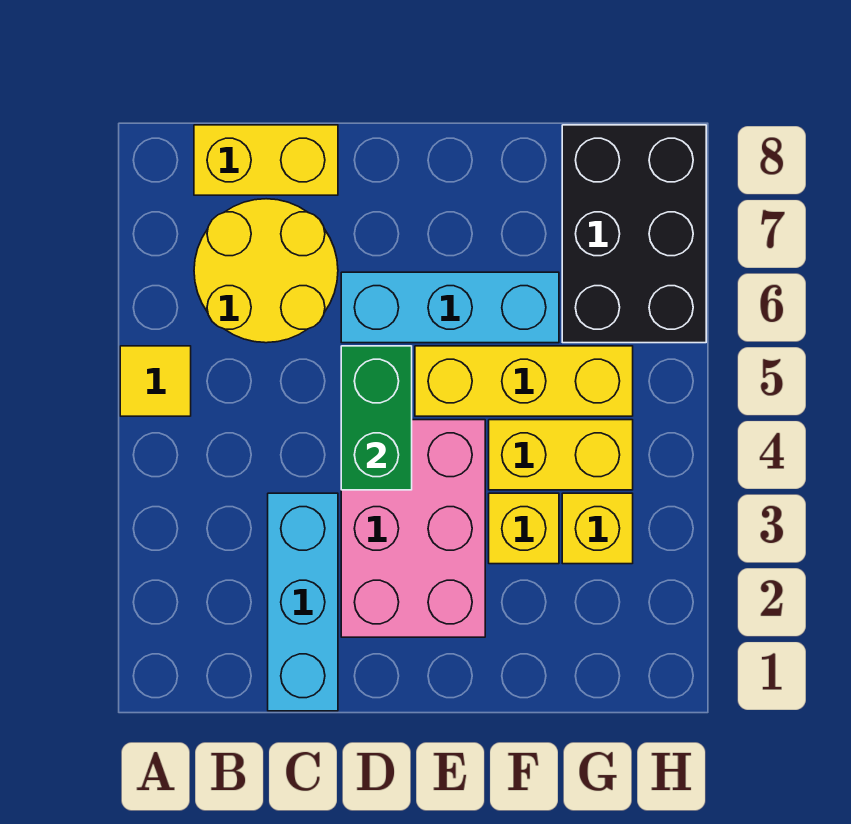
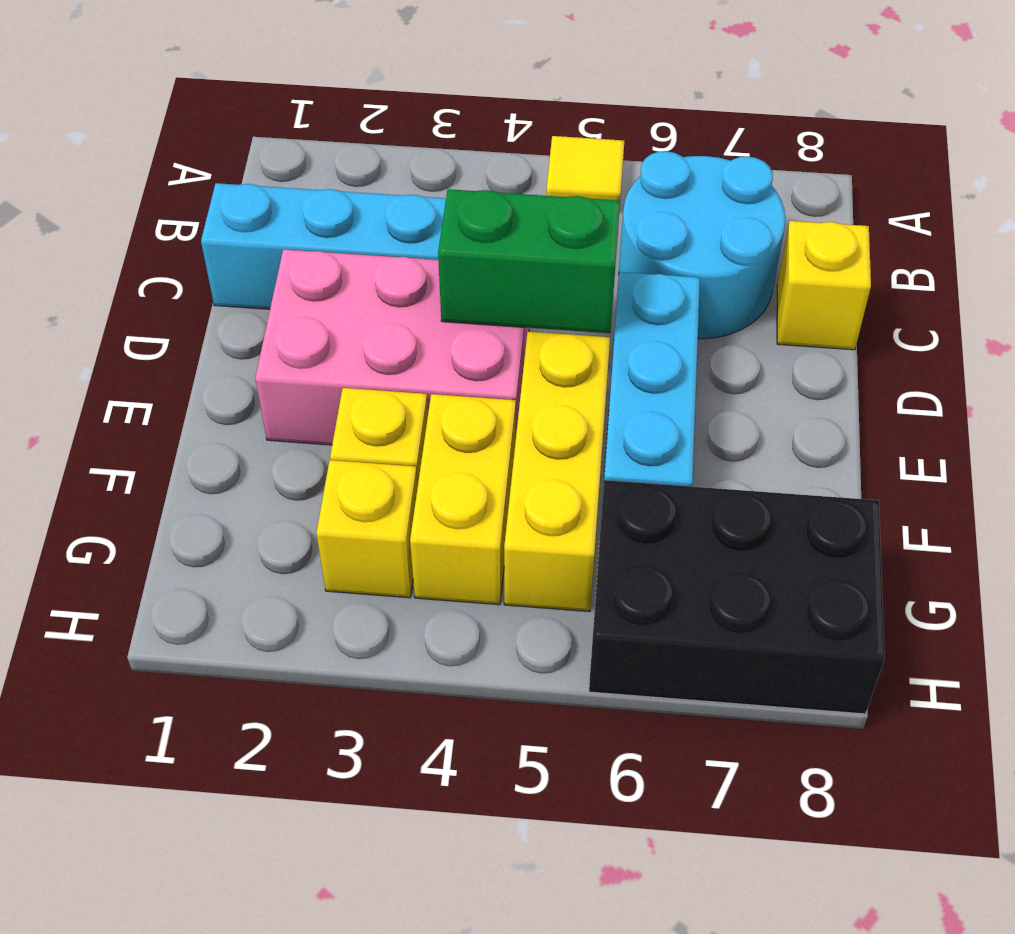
yellow 2x2 round brick [194,199,338,343] -> cyan 2x2 round brick [619,151,785,339]
yellow 1x2 brick [194,125,338,195] -> yellow 1x1 brick [777,221,871,350]

